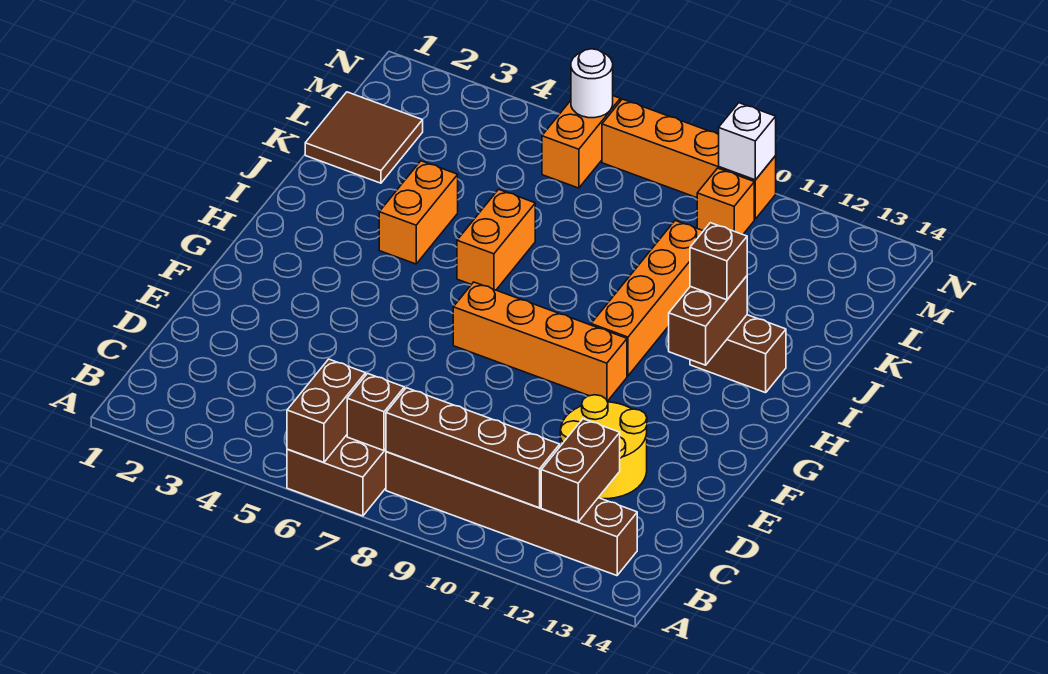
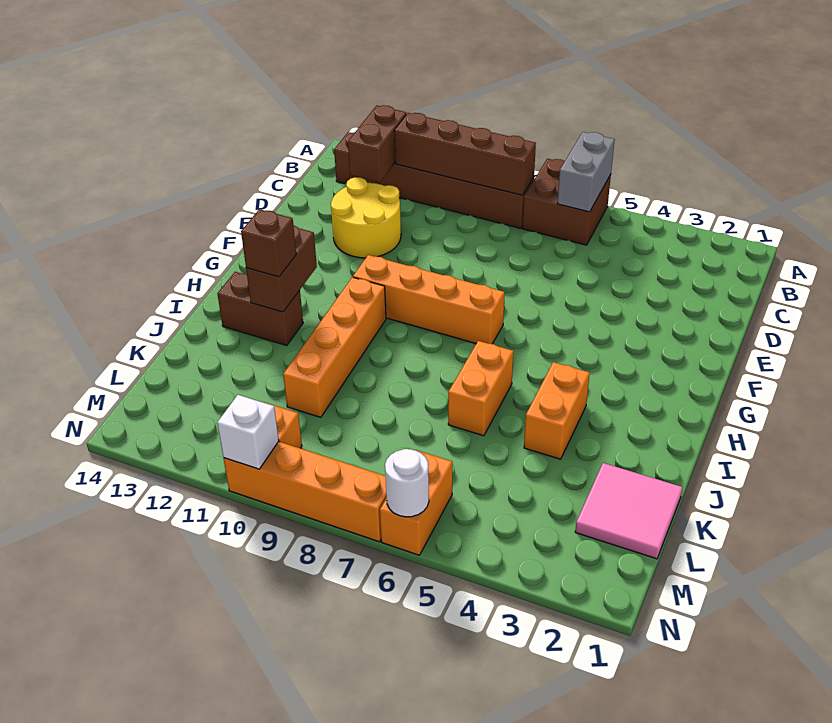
brown 1x2 brick [287,359,366,463] -> grey 1x2 brick [558,132,615,212]
brown 1x1 brick [347,374,404,451] -> none
brown 2x2 tile [305,92,423,183] -> pink 2x2 tile [575,463,683,559]

